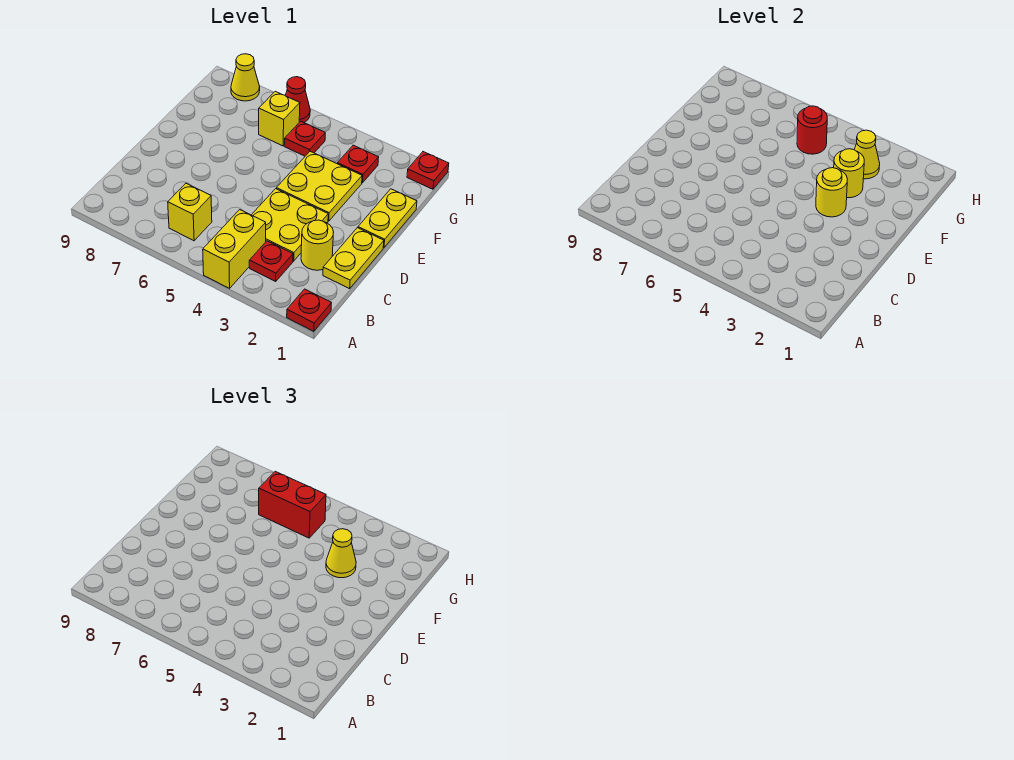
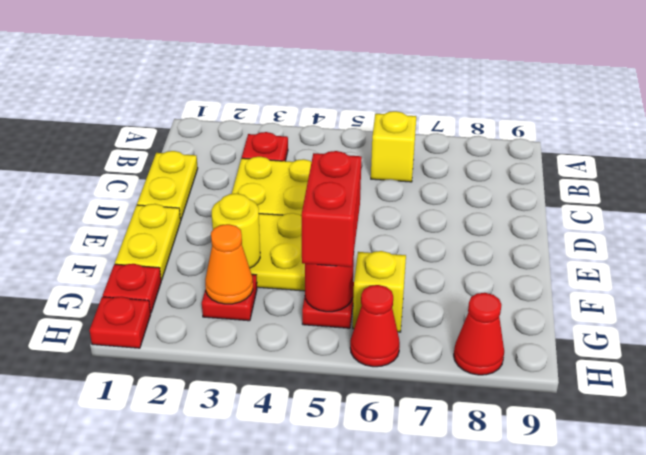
red 1x1 plate [287,289,331,331] -> red 1x1 plate moved to [103,264,161,313]
yellow 1x2 brick [203,210,266,288] -> none
yellow 1x1 round brick [301,220,334,270] -> none
yellow 1x1 round brick [816,168,847,217] -> none
yellow 1x1 cone [326,529,356,578] -> none
yellow 1x1 cone [854,130,880,179] -> orange 1x1 cone [205,224,253,304]
red 1x2 brick [259,471,326,538] -> red 1x2 brick turned to [302,151,362,267]
yellow 1x1 cone [231,54,260,101] -> red 1x1 cone [454,293,504,375]

